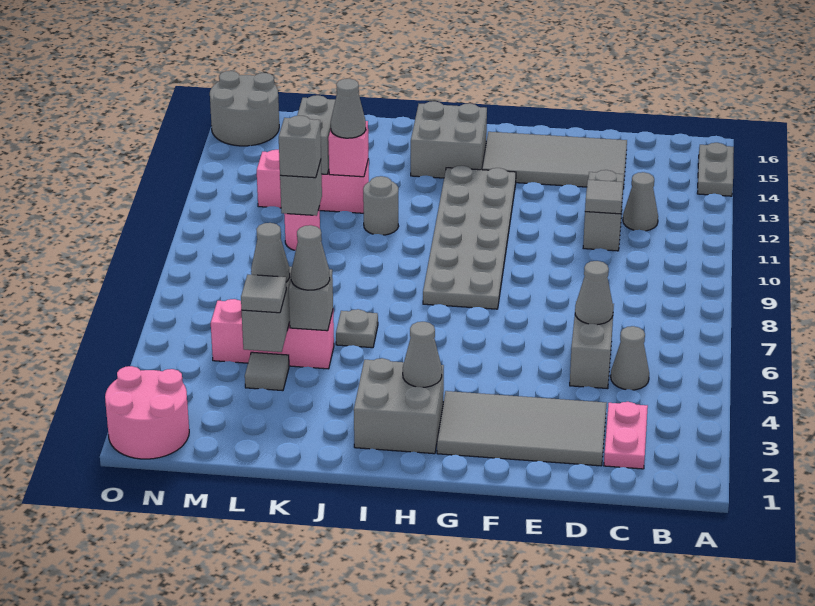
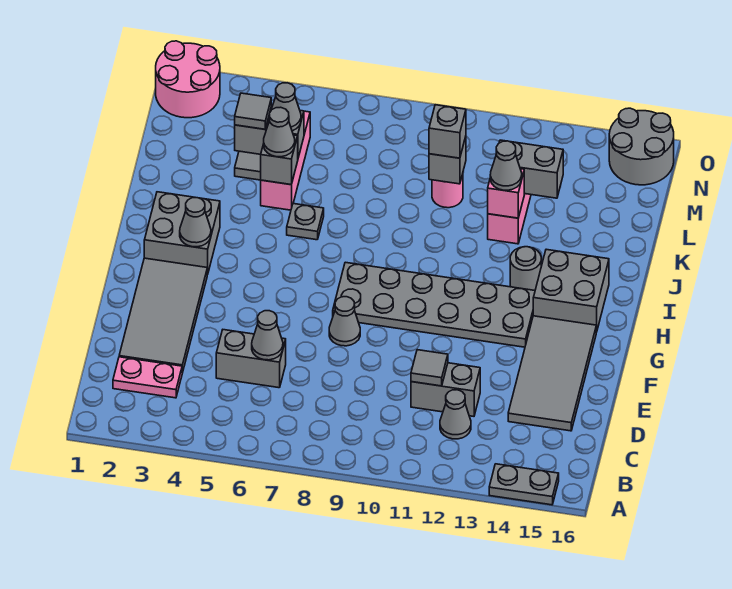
grey 1x1 cone [611,326,649,390] -> grey 1x1 cone moved to [329,297,360,346]
grey 1x1 round brick [363,176,399,235] -> grey 1x1 round brick moved to [510,247,541,290]

